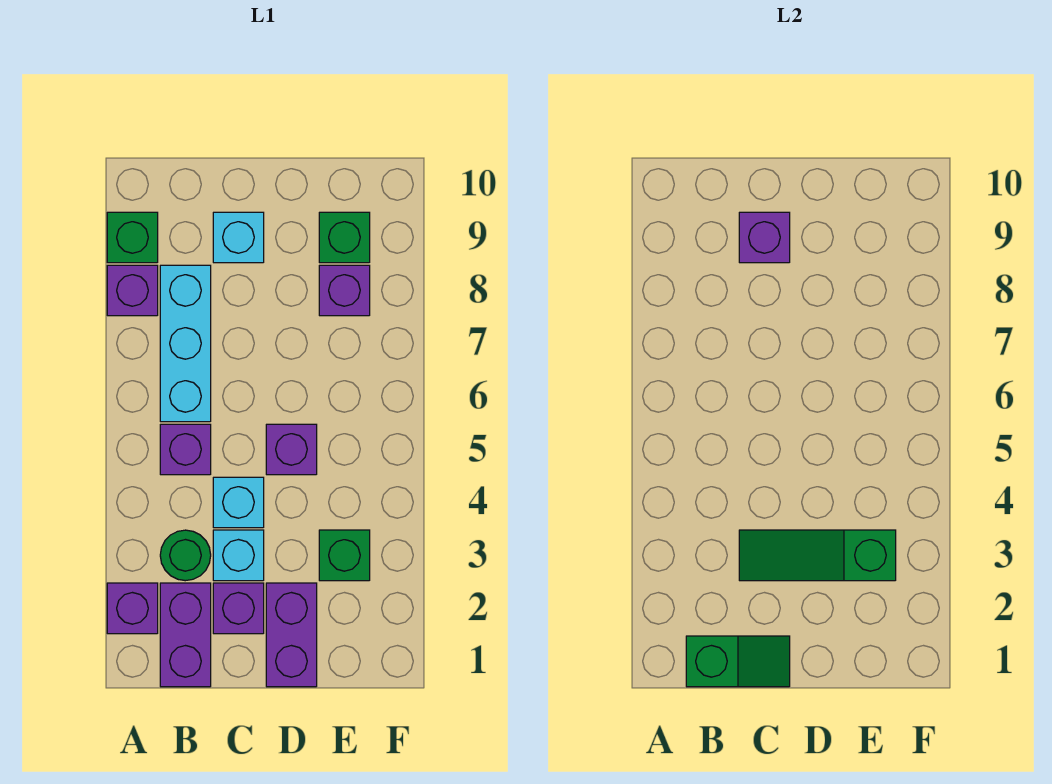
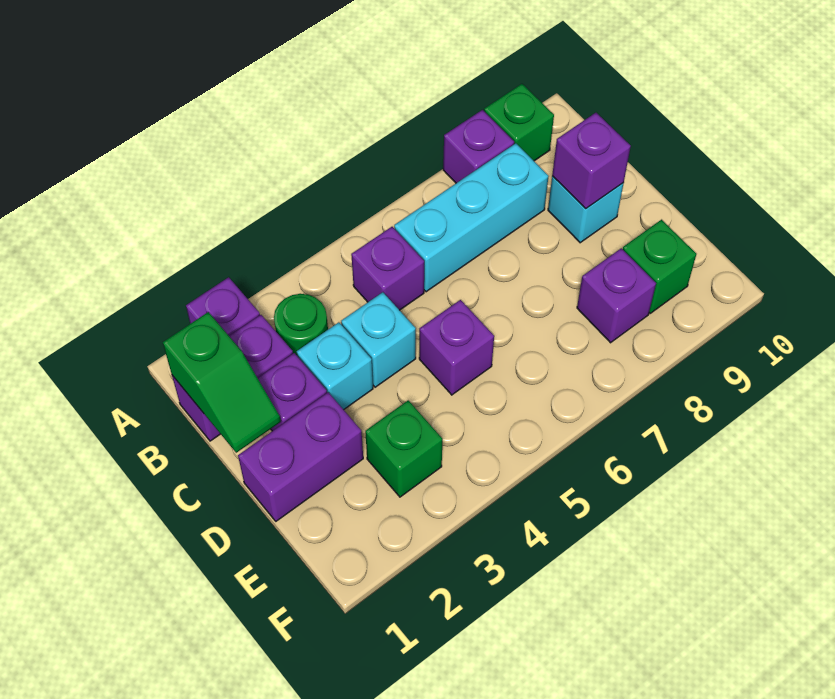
green 1x3 slope [739,530,896,581] -> none

